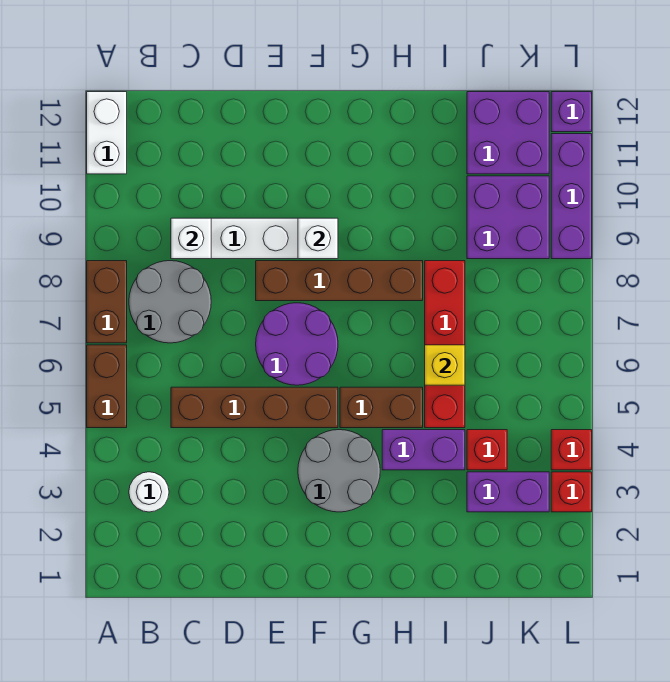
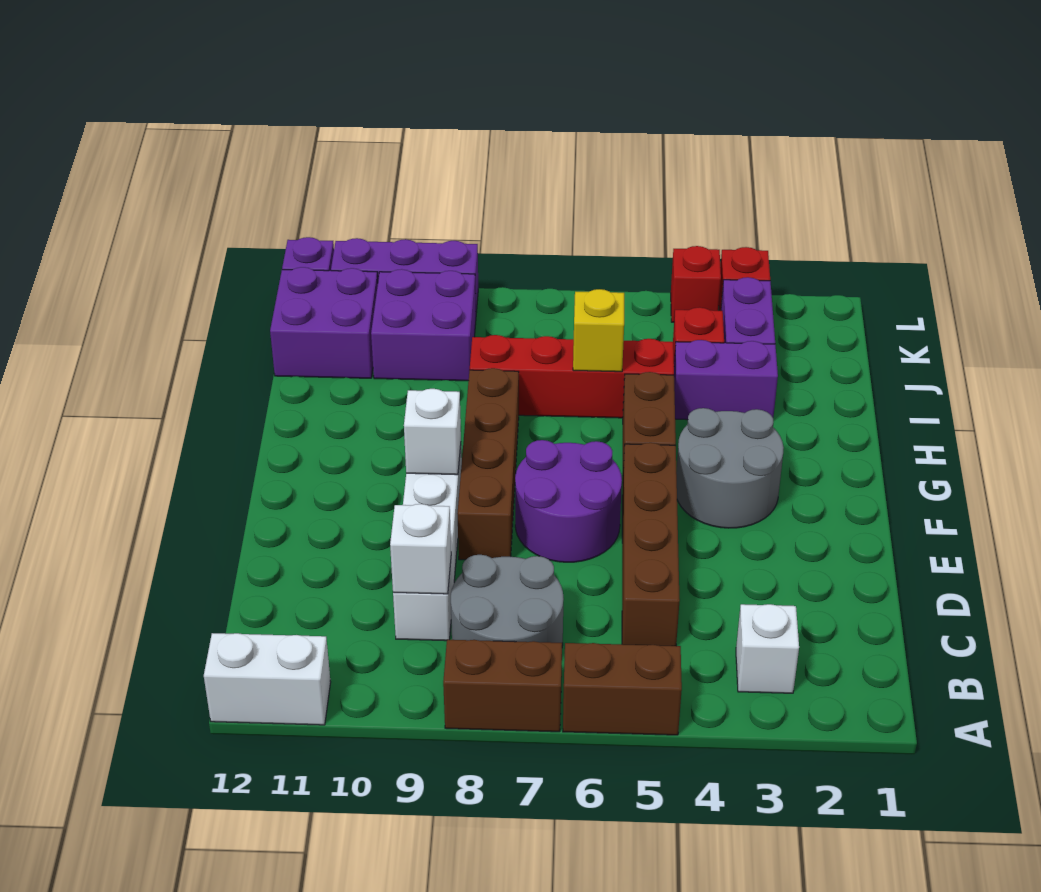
white 1x1 round brick [129,472,169,512] -> white 1x1 brick [736,604,799,693]
purple 1x2 brick [382,430,465,470] -> purple 1x2 brick turned to [674,340,778,420]

